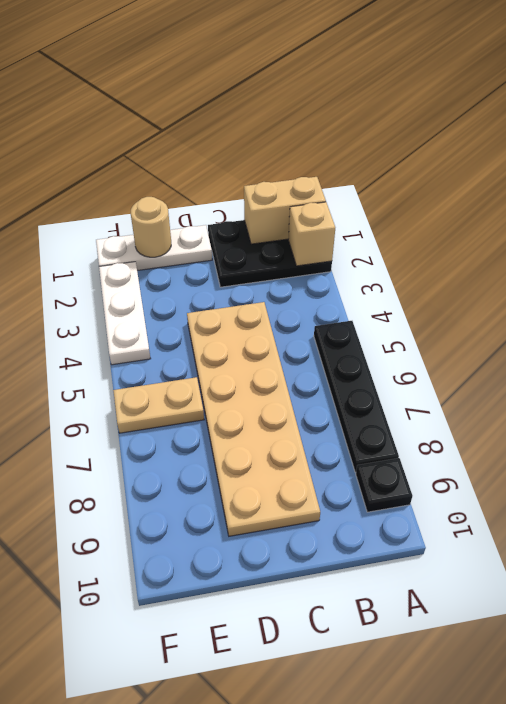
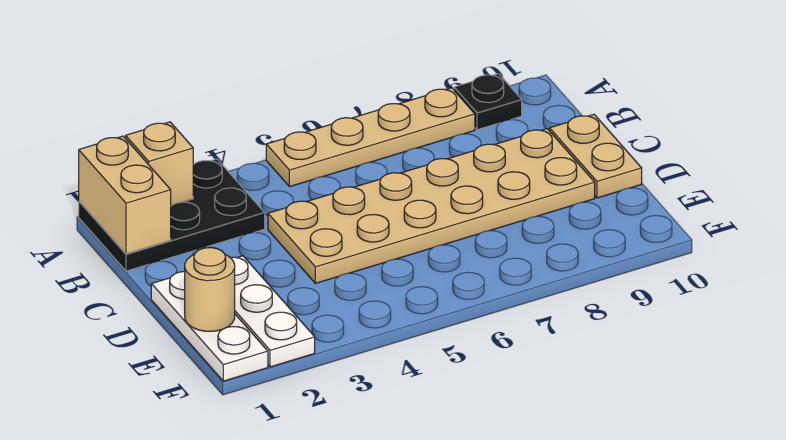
black 2x3 plate [208,220,332,287] -> black 2x3 plate turned to [79,159,265,271]
black 1x4 plate [314,321,399,472] -> tan 1x4 plate [266,88,475,187]
tan 1x2 plate [113,377,204,433] -> tan 1x2 plate moved to [550,114,642,198]
white 1x3 plate [99,262,151,365] -> white 1x3 plate turned to [230,256,315,367]

